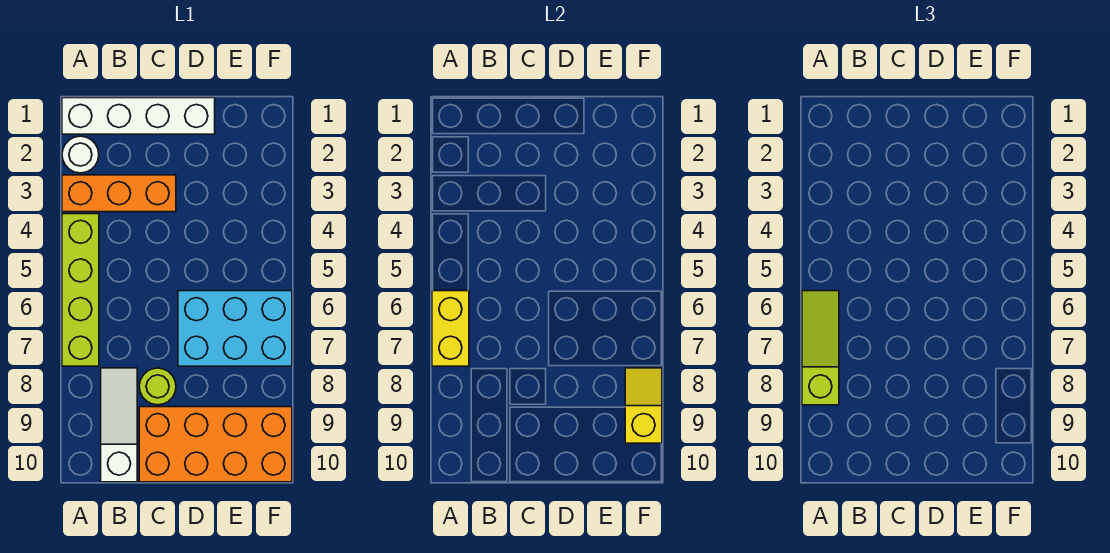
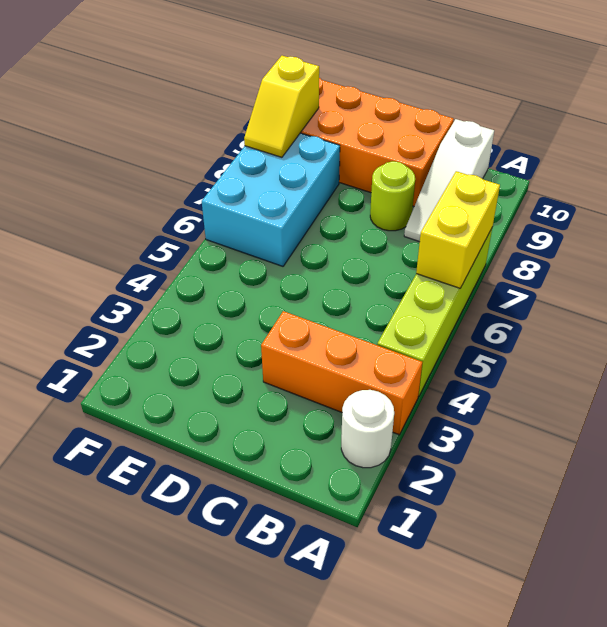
white 1x4 brick [62,98,215,134] -> none
lime 1x3 slope [802,291,839,405] -> none
cyan 2x3 brick [178,291,292,366] -> cyan 2x3 brick turned to [202,133,340,266]

